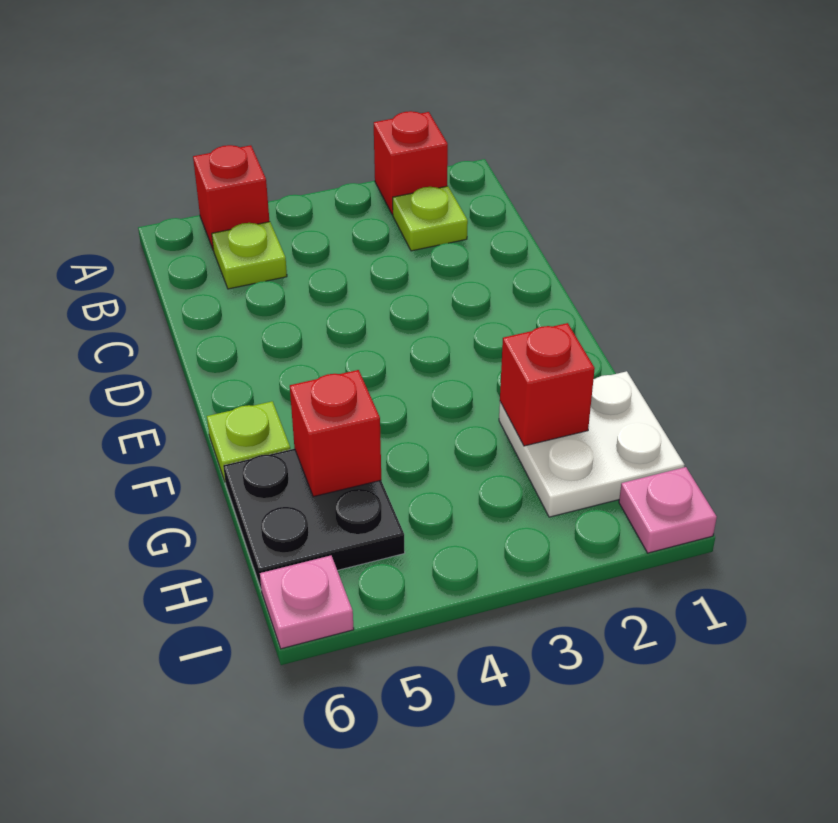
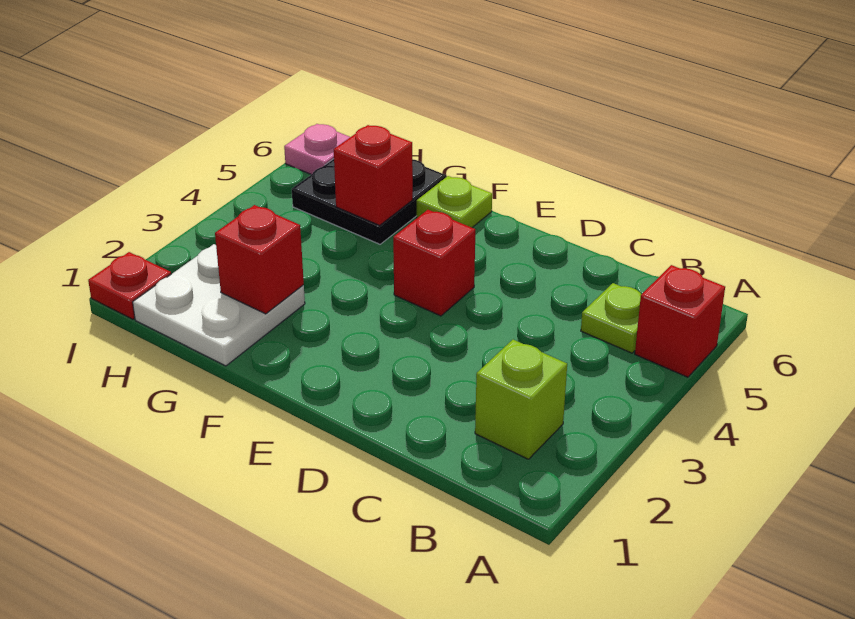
red 1x1 brick [374,111,448,214] -> red 1x1 brick moved to [393,210,476,316]
lime 1x1 plate [393,186,468,251] -> lime 1x1 brick [475,340,567,459]
pink 1x1 plate [619,467,717,553] -> red 1x1 plate [88,252,171,319]

